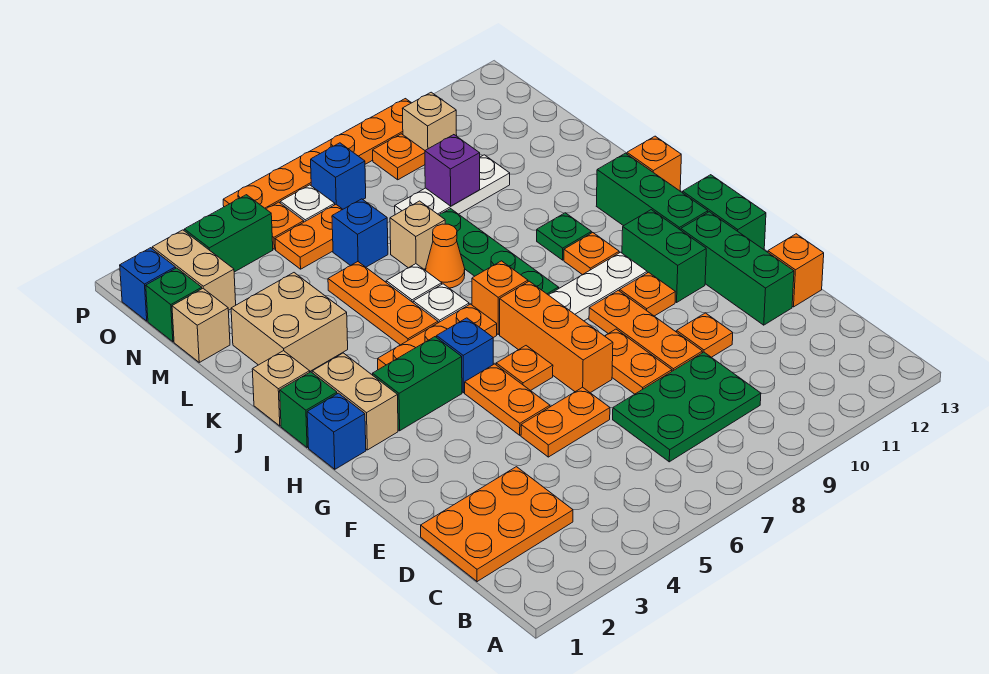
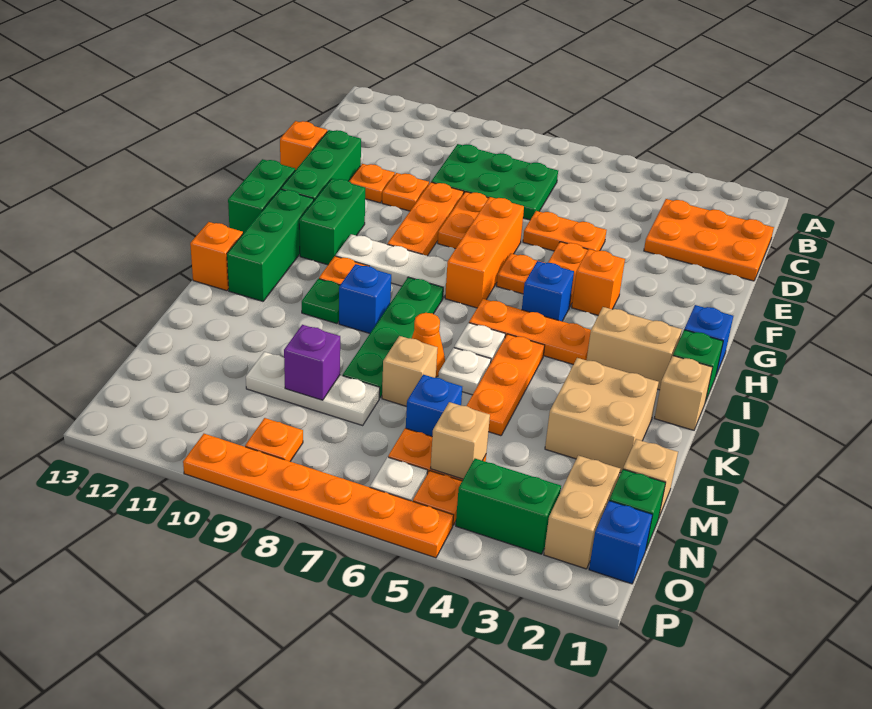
orange 1x1 plate [620,272,675,316] -> orange 1x1 plate moved to [349,164,395,203]
tan 1x2 brick [312,353,398,450] -> tan 1x2 brick turned to [587,307,682,390]
green 1x2 brick [373,337,462,431] -> none
orange 1x1 brick [472,261,528,334] -> orange 1x1 brick moved to [572,249,625,315]
blue 1x1 brick [311,143,366,209] -> blue 1x1 brick moved to [339,264,391,333]
tan 1x1 brick [402,92,457,150] -> tan 1x1 brick moved to [431,402,490,479]

